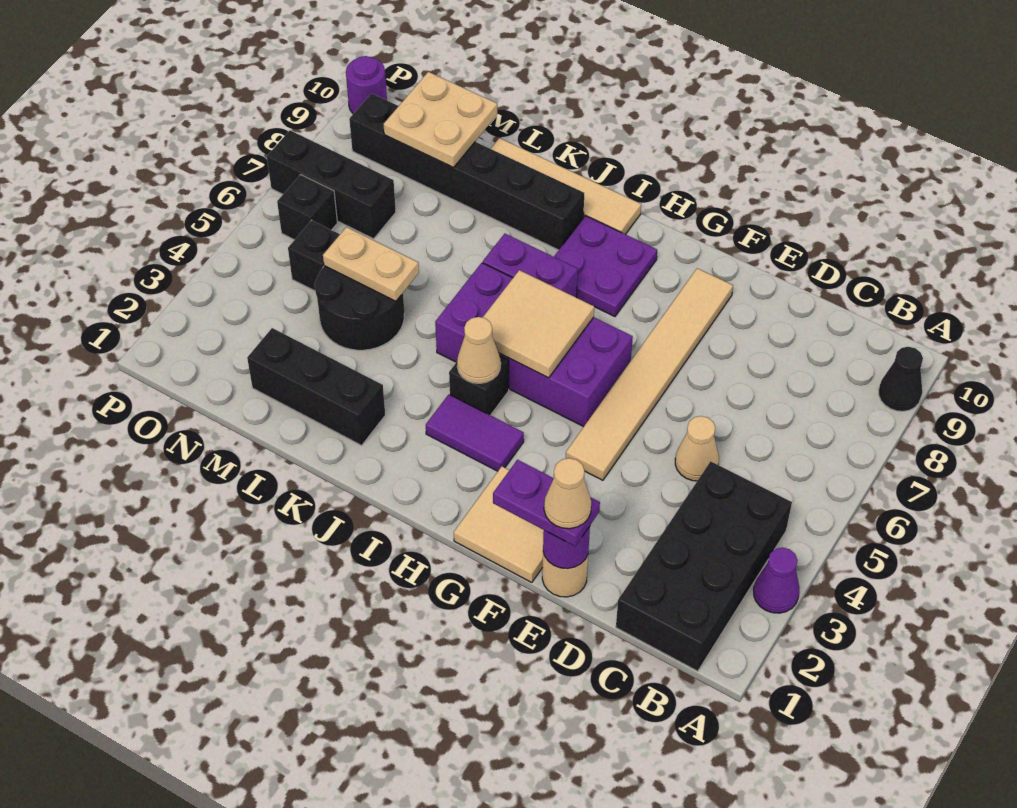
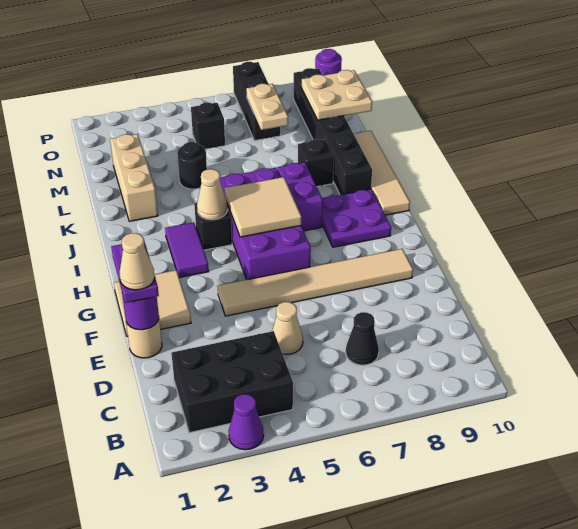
black 1x1 cone [879,347,923,411] -> black 1x1 cone moved to [346,312,379,365]
black 2x4 brick [616,461,792,671] -> black 2x3 brick [171,331,293,433]
black 1x3 brick [247,328,385,445] -> tan 1x3 brick [110,134,158,221]
black 2x2 round brick [314,266,404,350] -> black 1x1 round brick [177,142,207,189]
tan 1x2 plate [323,227,419,301] -> tan 1x2 plate moved to [246,84,288,130]
black 1x1 brick [277,175,337,240] -> black 1x1 brick moved to [298,139,334,187]

